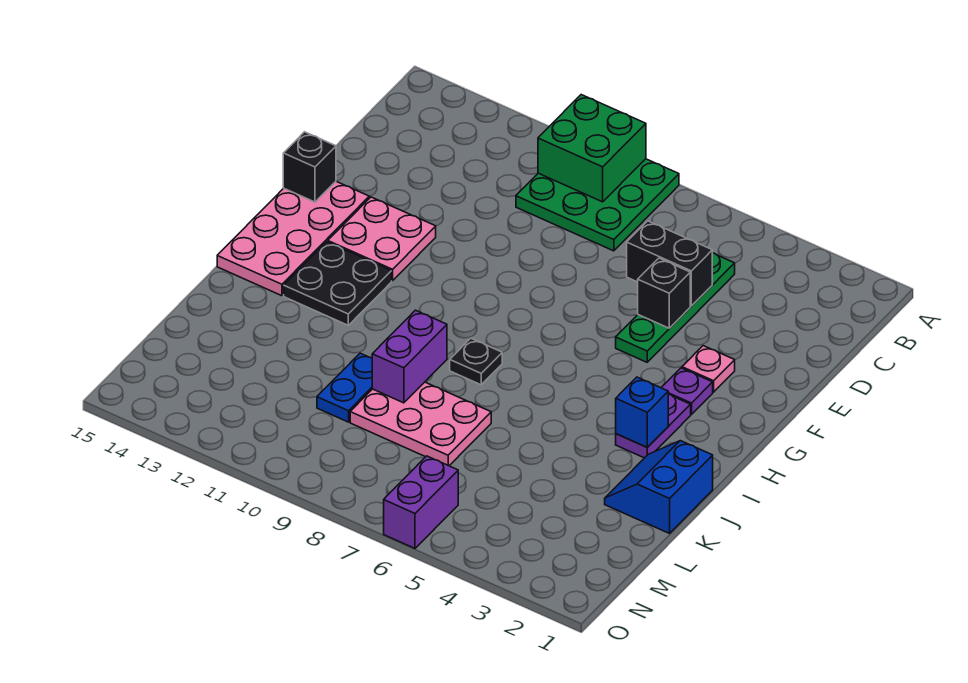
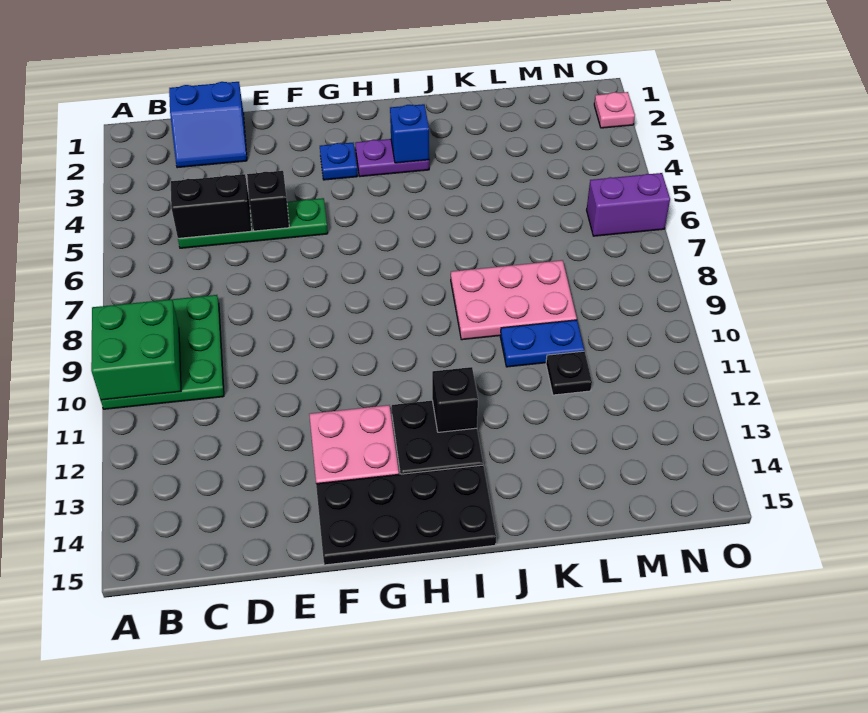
black 1x2 brick [627,221,712,306] -> black 1x2 brick turned to [171,174,252,238]
pink 1x1 plate [682,346,735,392] -> pink 1x1 plate moved to [594,92,635,128]
pink 2x4 plate [217,181,369,296] -> black 2x4 plate [316,465,496,565]
black 1x1 brick [283,132,336,202] -> black 1x1 brick moved to [432,367,478,432]
purple 1x1 plate [661,368,713,414] -> blue 1x1 plate [320,143,358,180]
black 1x1 plate [450,338,502,385] -> black 1x1 plate moved to [546,351,592,395]
blue 2x2 slope [605,441,713,533] -> blue 2x2 slope moved to [169,82,247,168]
purple 1x2 brick [372,310,447,403] -> none
pink 2x3 plate [350,382,491,466] -> pink 2x3 plate turned to [451,260,577,340]

